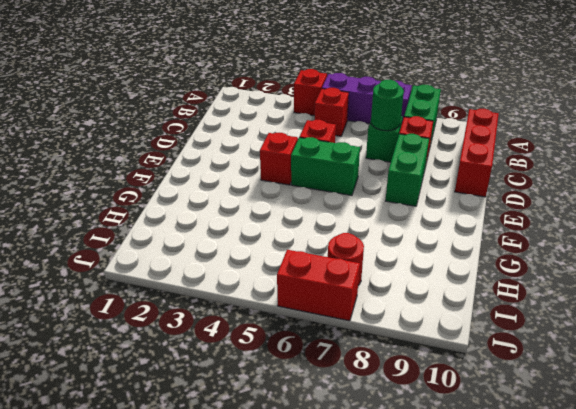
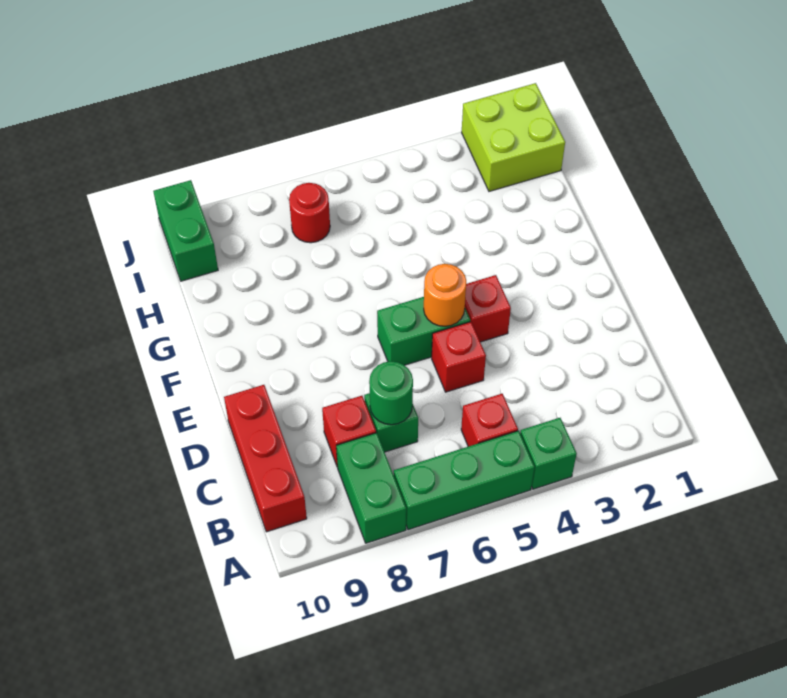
red 1x1 brick [294,69,327,116] -> green 1x1 brick [520,418,577,489]
purple 1x3 brick [322,73,412,124] -> green 1x3 brick [394,431,535,530]
green 1x2 brick [386,134,429,206] -> green 1x2 brick moved to [153,180,218,281]
none -> orange 1x1 round brick [424,264,466,326]
none -> lime 2x2 brick [462,83,565,191]
red 1x2 brick [277,250,360,321] -> none

